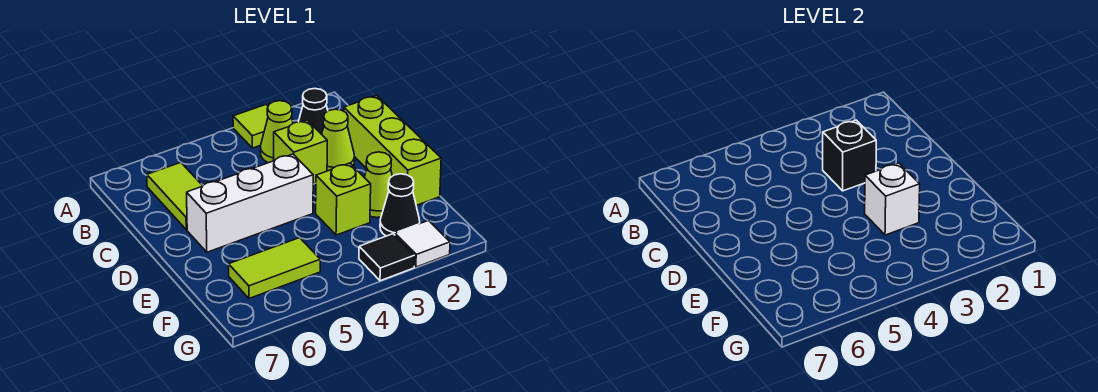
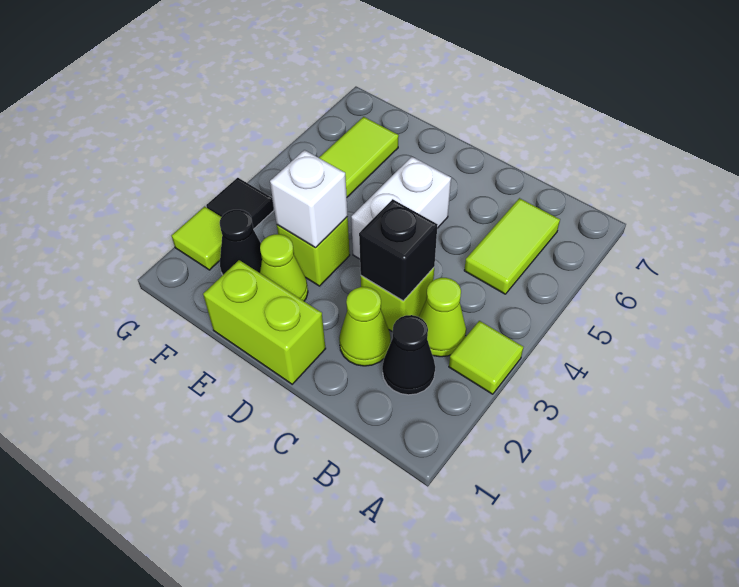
lime 1x2 tile [147,163,203,230] -> lime 1x2 tile turned to [464,198,560,294]
lime 1x3 brick [344,96,441,205] -> lime 1x2 brick [203,260,326,384]
white 1x3 brick [187,154,313,252] -> white 1x2 brick [351,157,451,259]
white 1x1 tile [395,221,450,267] -> lime 1x1 tile [172,207,222,270]

